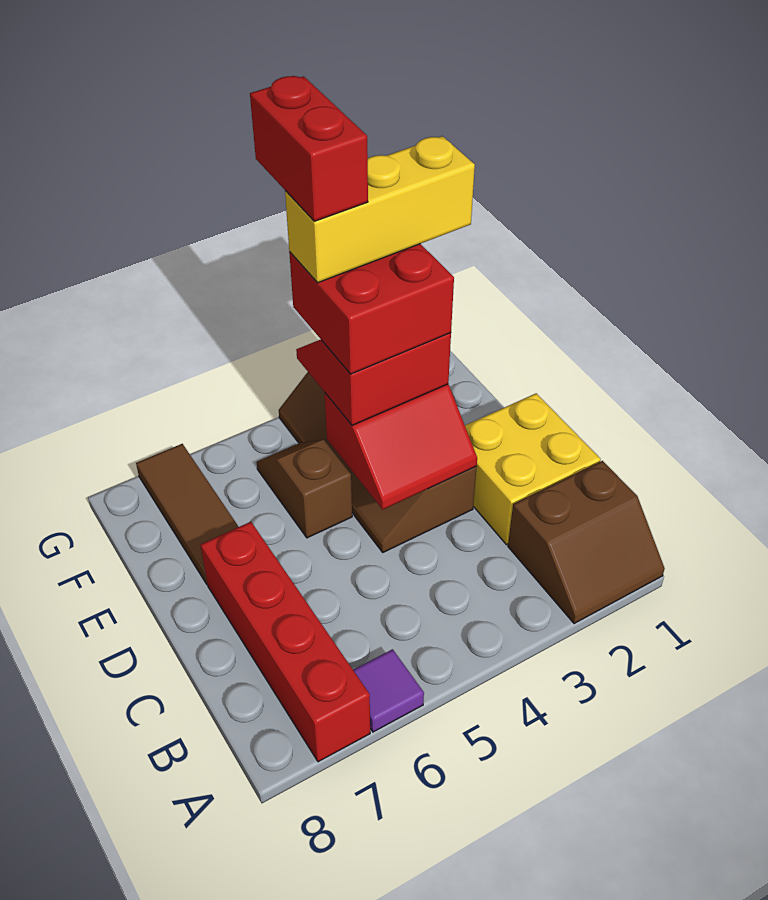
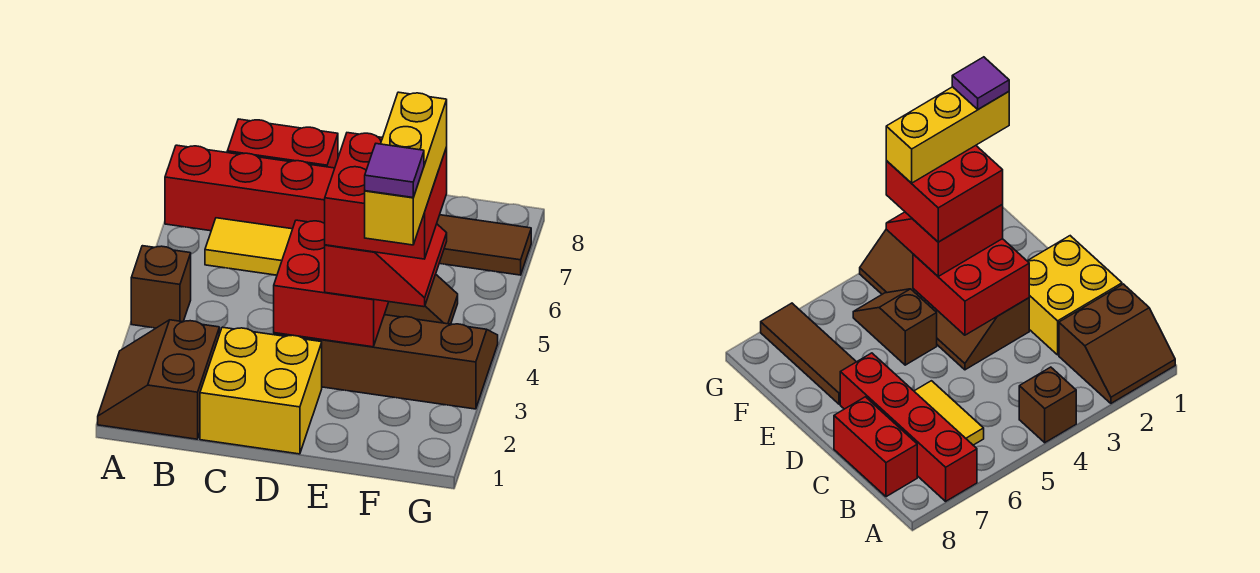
none -> brown 1x1 brick [131,246,191,328]
purple 1x1 tile [353,649,424,732] -> purple 1x1 tile moved to [365,144,424,197]
none -> yellow 1x2 tile [205,218,292,275]
red 2x2 slope [325,384,477,509] -> red 2x2 brick [274,220,388,347]
red 1x2 brick [250,76,368,221] -> red 1x2 brick moved to [227,119,338,168]

